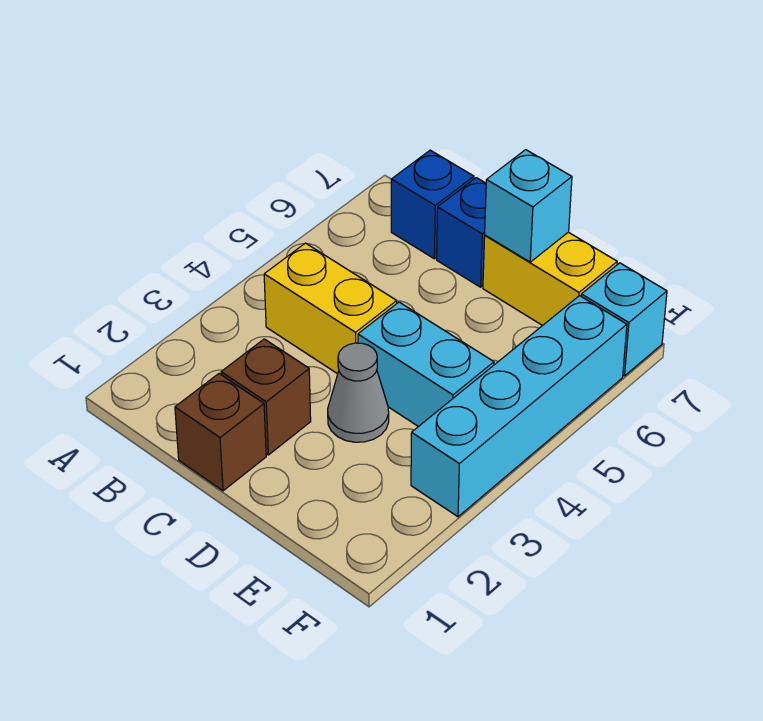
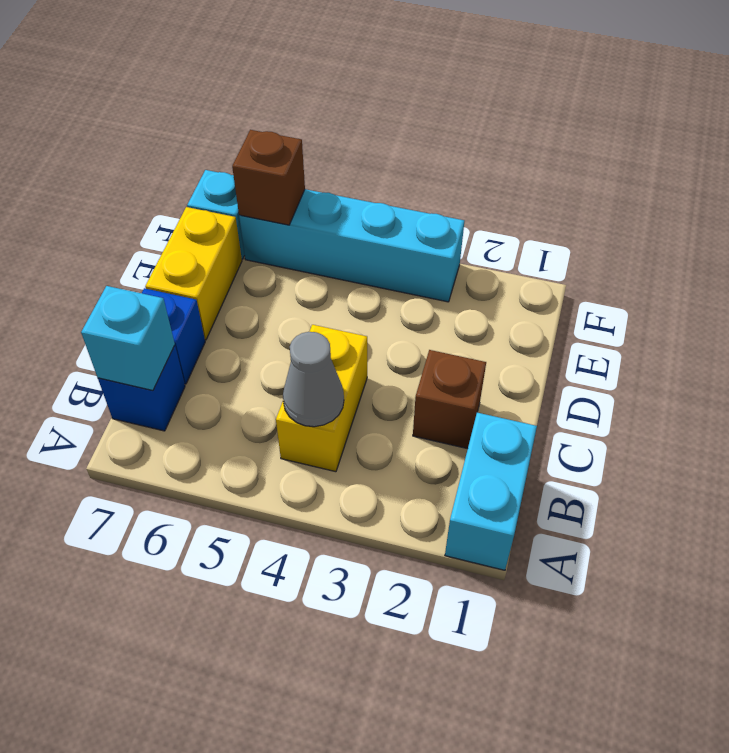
brown 1x1 brick [175,374,266,491] -> brown 1x1 brick moved to [232,130,305,225]
grey 1x1 cone [328,343,389,442] -> grey 1x1 cone moved to [283,332,344,427]
cyan 1x2 brick [358,302,494,427] -> cyan 1x2 brick moved to [445,413,537,570]
cyan 1x1 brick [485,150,572,262] -> cyan 1x1 brick moved to [81,286,175,390]

